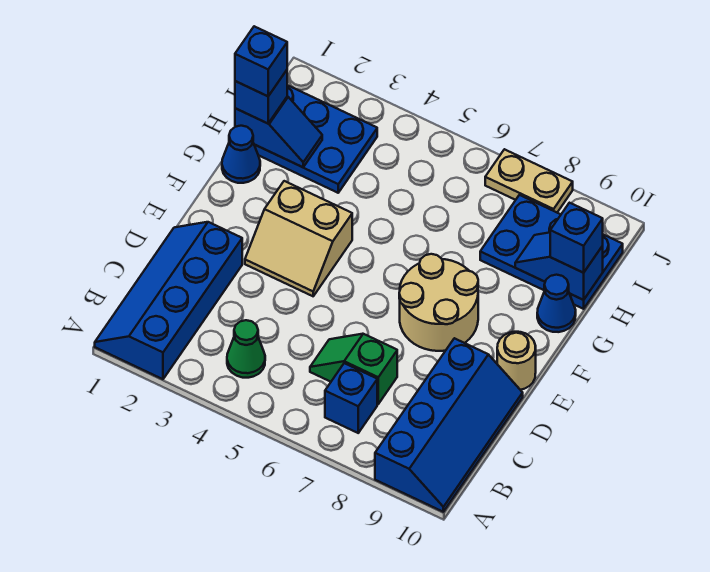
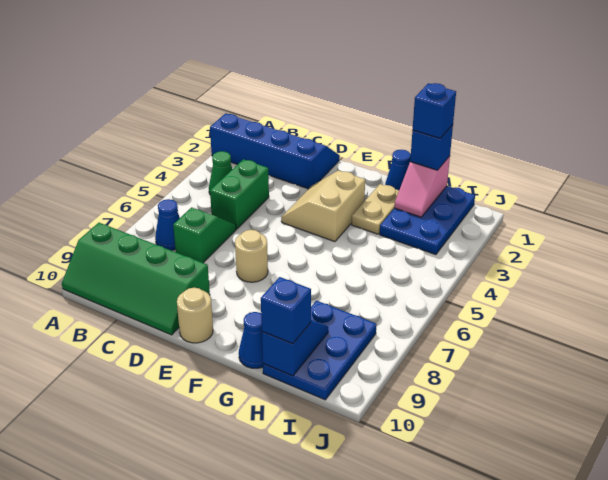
blue 2x4 slope [375,338,523,512] -> green 2x4 slope [62,223,210,335]
blue 1x1 brick [325,363,377,433] -> blue 1x1 cone [155,199,180,250]
none -> green 1x2 brick [210,159,269,229]
tan 2x2 round brick [399,254,478,351] -> tan 1x1 round brick [235,230,268,282]
blue 1x2 slope [235,96,322,167] -> pink 1x2 slope [394,156,450,217]
tan 1x2 plate [485,149,573,212] -> tan 1x2 plate moved to [352,184,399,234]

